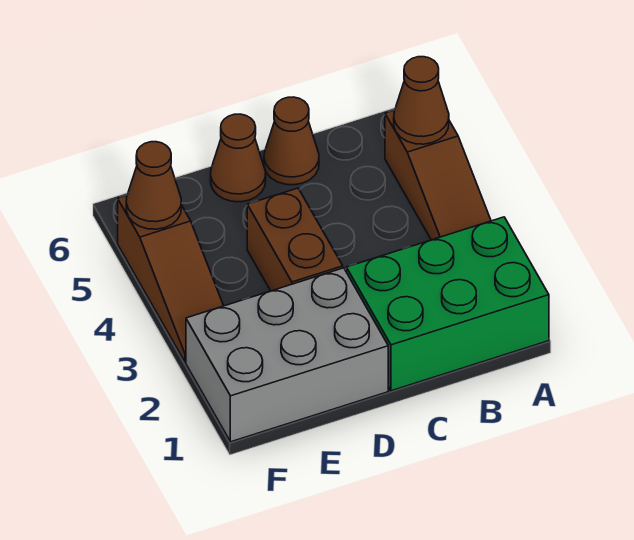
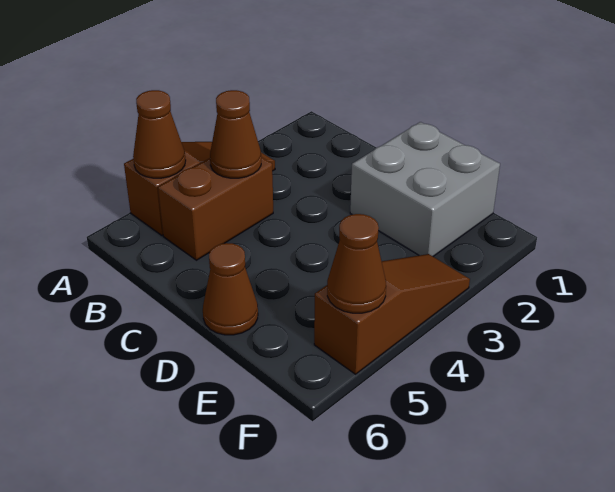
green 2x3 brick [346,217,549,391] -> none
brown 1x1 cone [264,97,319,185] -> brown 1x1 cone moved to [210,90,261,178]
grey 2x3 brick [186,268,388,442] -> grey 2x2 brick [350,122,500,256]
brown 1x2 brick [247,188,343,291] -> brown 1x2 brick moved to [158,157,273,260]

